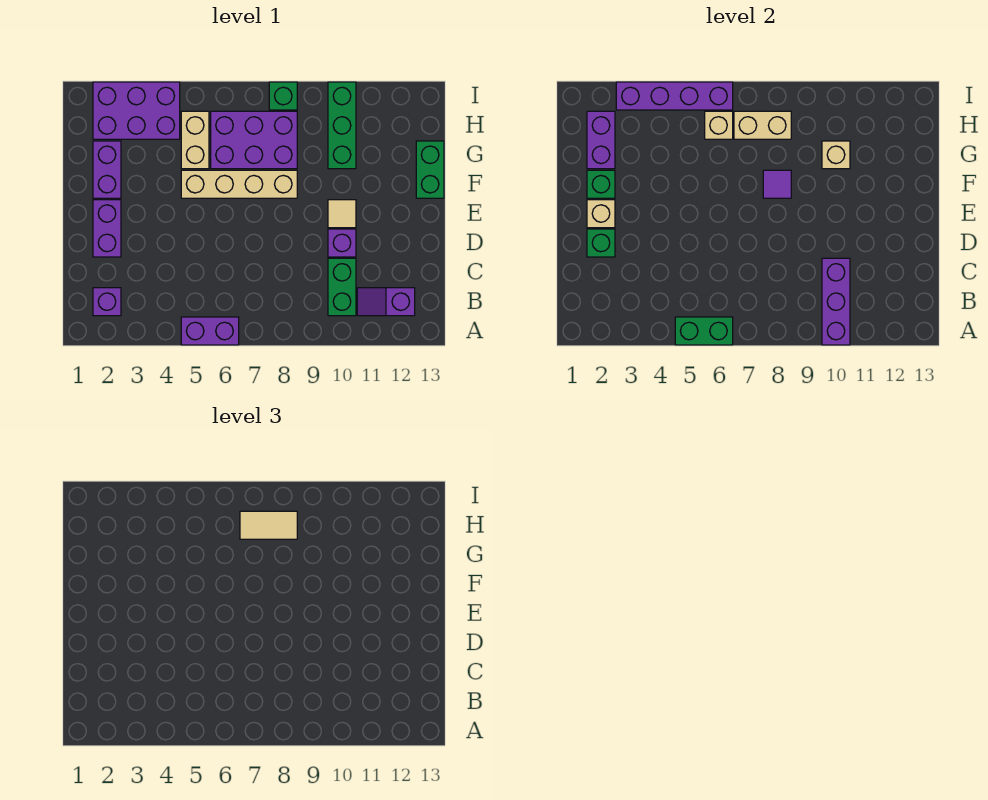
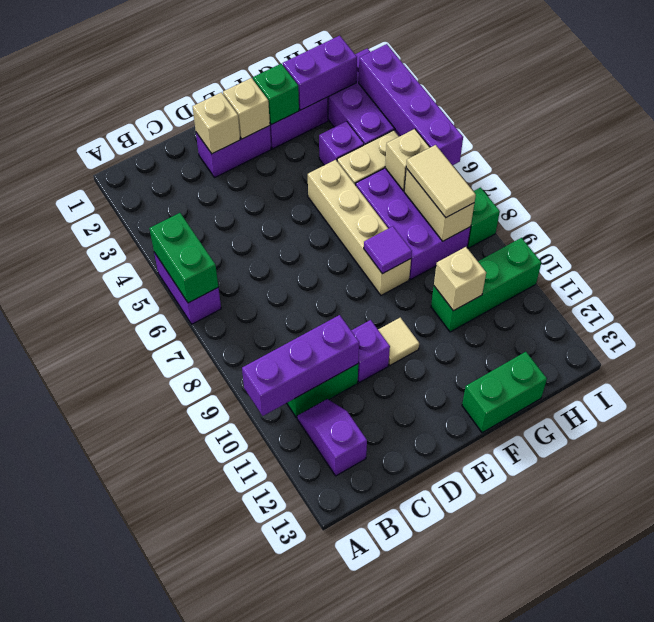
purple 1x1 brick [93,288,121,316] -> purple 1x1 brick moved to [319,121,364,165]
green 1x1 brick [587,229,615,257] -> tan 1x1 brick [192,92,240,154]

